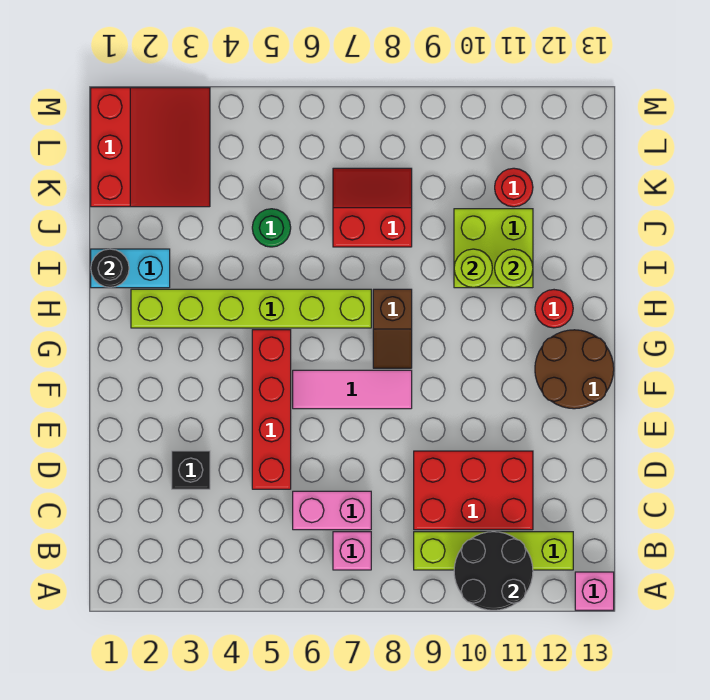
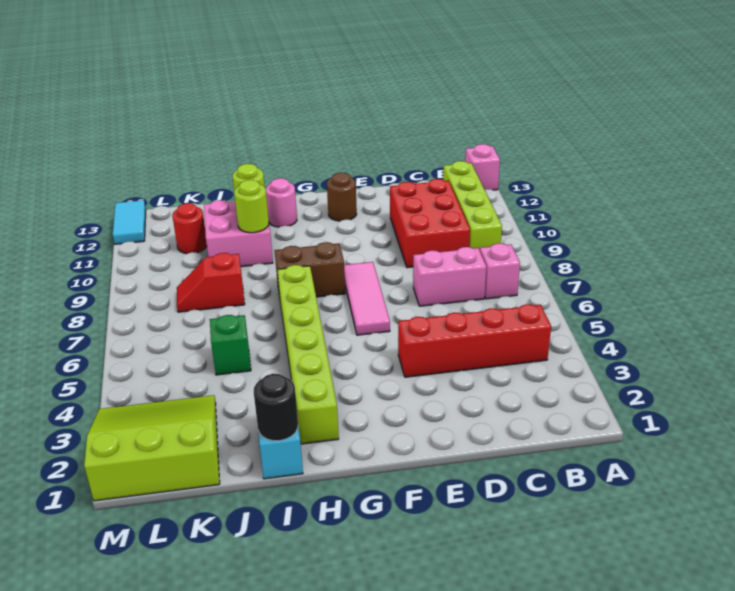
black 2x2 round brick [454,532,533,610] -> none
pink 1x2 brick [293,491,371,530] -> pink 1x2 brick turned to [413,247,486,306]
black 1x1 brick [172,451,210,489] -> none
red 1x4 brick [252,330,291,489] -> red 1x4 brick moved to [398,304,551,377]
brown 2x2 round brick [535,330,614,409] -> brown 1x1 round brick [327,173,357,221]
brown 1x2 slope [373,289,412,368] -> brown 1x2 brick [275,242,345,297]
red 1x1 round brick [535,290,573,328] -> pink 1x1 round brick [266,178,297,227]
lime 2x2 brick [454,209,533,288] -> pink 2x2 brick [204,200,273,267]
green 1x1 round brick [252,209,291,247] -> green 1x1 brick [210,315,251,375]
red 2x2 slope [333,168,412,247] -> red 1x2 slope [177,253,245,312]
red 3x3 slope [91,88,210,207] -> lime 3x3 slope [84,395,220,501]
none -> cyan 1x2 tile [113,200,146,244]

